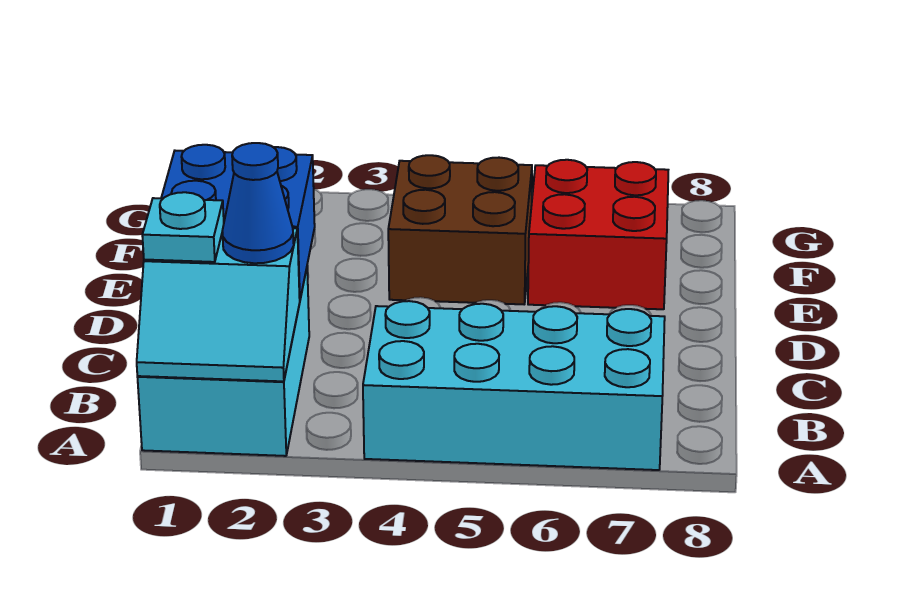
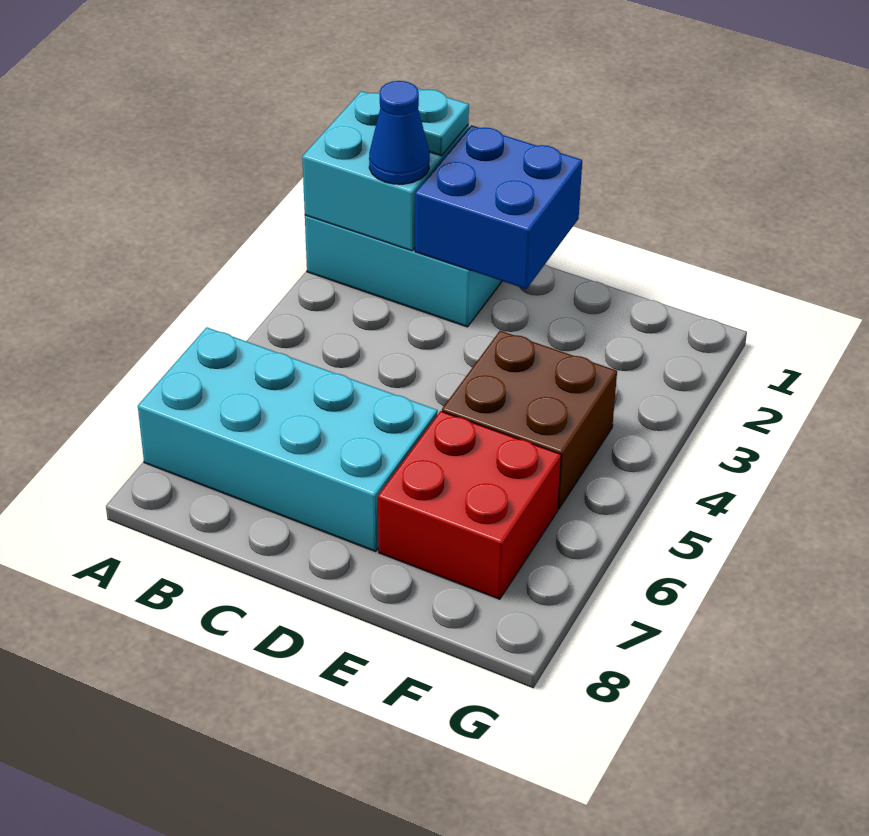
cyan 2x2 slope [137,228,300,381] -> cyan 2x2 brick [302,91,469,251]
cyan 2x4 brick [363,301,665,470] -> cyan 2x4 brick turned to [138,327,438,552]

